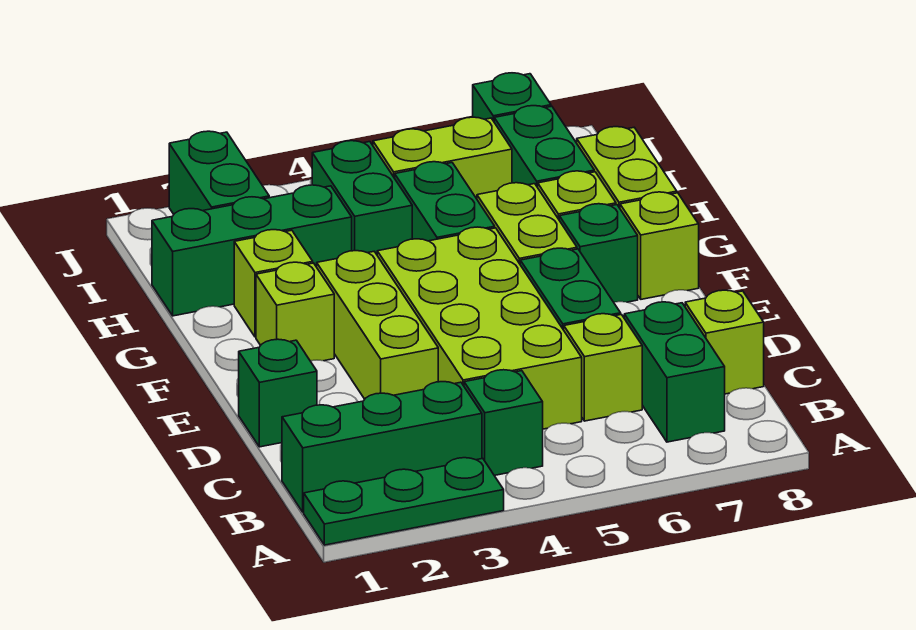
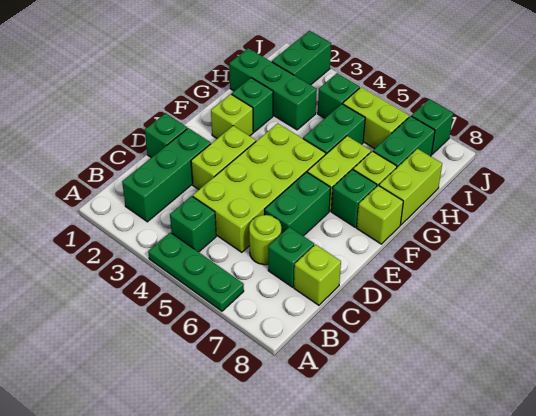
green 1x3 plate [304,458,504,545] -> green 1x3 plate moved to [148,232,244,311]
green 1x3 brick [282,382,482,512] -> green 1x3 brick turned to [122,128,211,222]
green 1x2 brick [624,302,725,442] -> green 1x1 brick [268,227,314,287]
lime 1x1 brick [564,314,642,421] -> lime 1x1 round brick [249,215,281,265]
lime 1x3 brick [317,251,438,399] -> lime 1x2 brick [191,126,256,189]
lime 1x1 brick [234,230,313,337] -> green 1x1 brick [232,78,273,132]
green 1x2 brick [312,141,412,254] -> green 1x1 brick [318,73,360,118]

